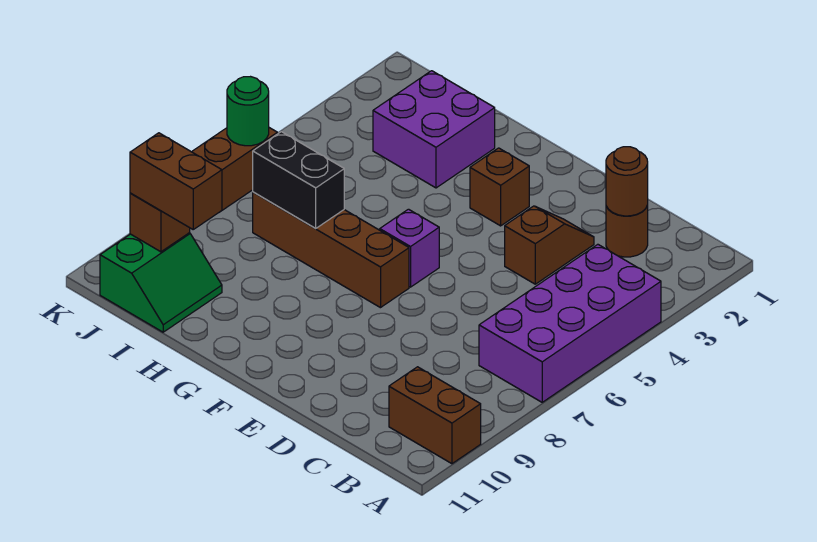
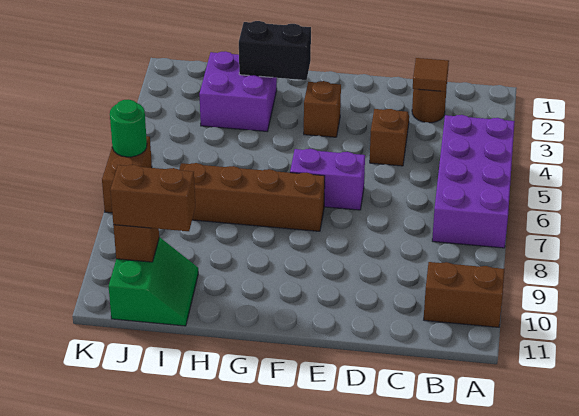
brown 1x1 round brick [606,147,648,216] -> brown 1x1 tile [413,58,449,92]
purple 1x1 brick [380,209,439,287] -> purple 1x2 brick [290,149,365,210]
black 1x2 brick [253,132,344,229] -> black 1x2 brick moved to [239,21,311,80]

